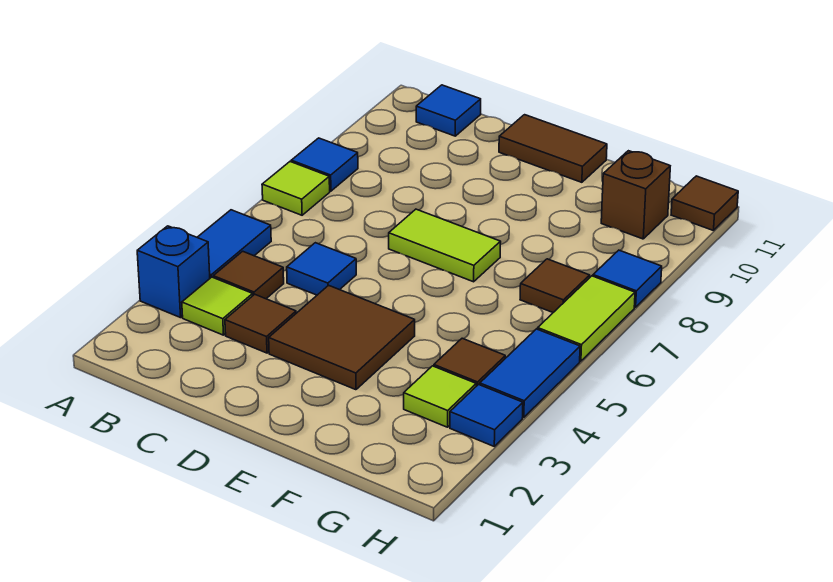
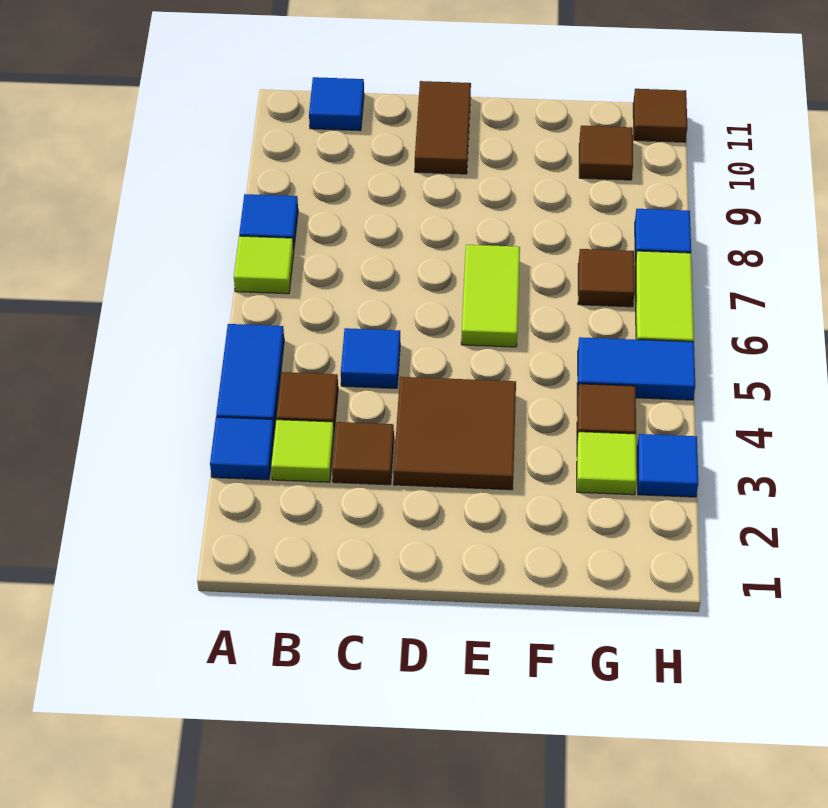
blue 1x1 brick [137,226,210,318] -> blue 1x1 tile [210,417,274,480]
lime 1x2 tile [389,209,501,282] -> lime 1x2 tile turned to [461,245,520,347]
brown 1x2 tile [499,115,607,182] -> brown 1x2 tile turned to [415,81,471,174]
brown 1x1 brick [601,151,670,239] -> brown 1x1 tile [579,126,633,180]
blue 1x2 tile [480,329,580,417] -> blue 1x2 tile turned to [577,337,695,400]

